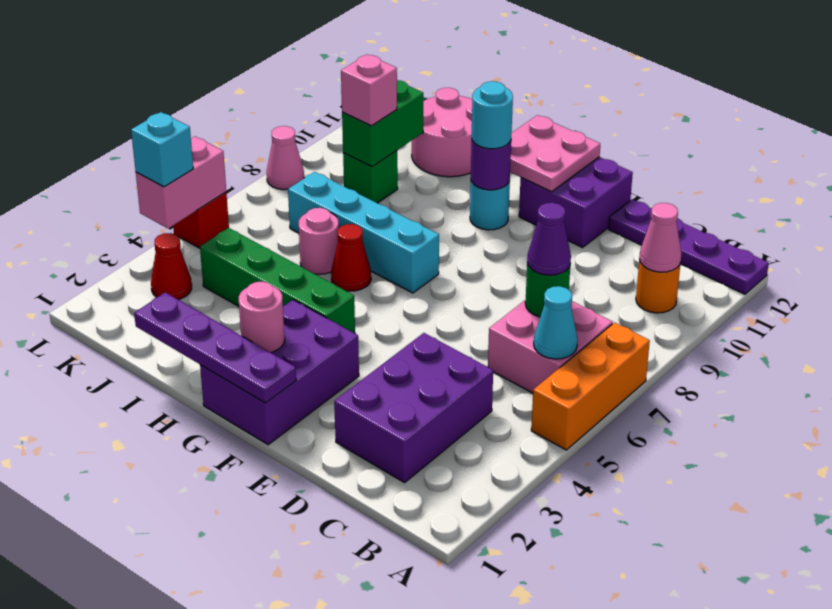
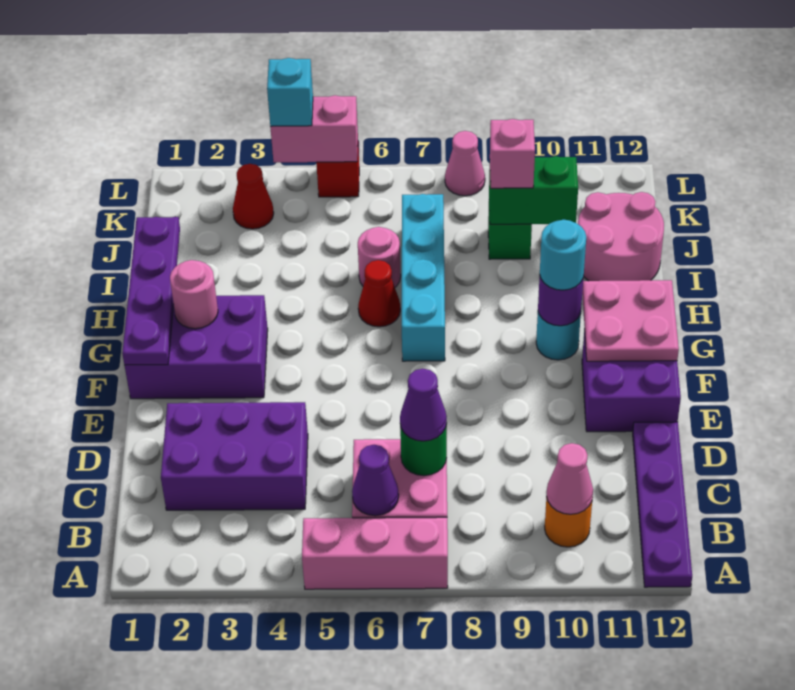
orange 1x3 brick [531,323,650,450] -> pink 1x3 brick [302,517,448,589]
cyan 1x1 cone [534,286,578,359] -> purple 1x1 cone [352,445,399,516]
green 1x4 brick [200,228,355,333] -> none

